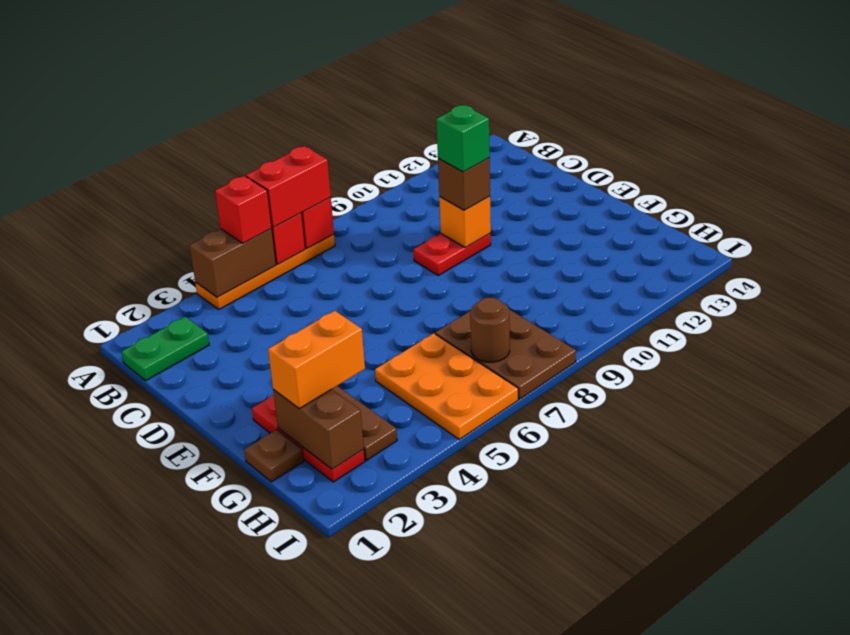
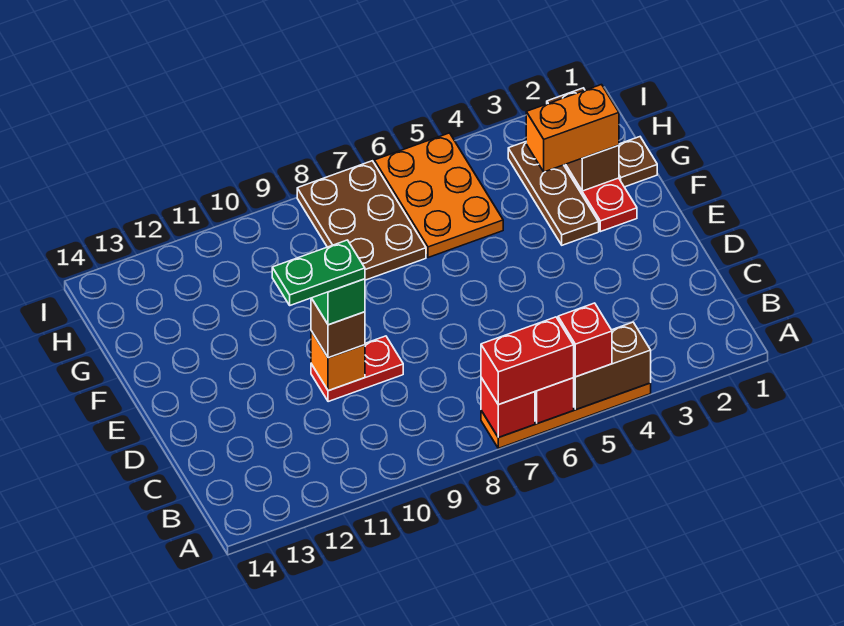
green 1x2 plate [122,317,209,381] -> green 1x2 plate moved to [272,240,365,305]
brown 1x1 round brick [470,298,510,362] -> none

